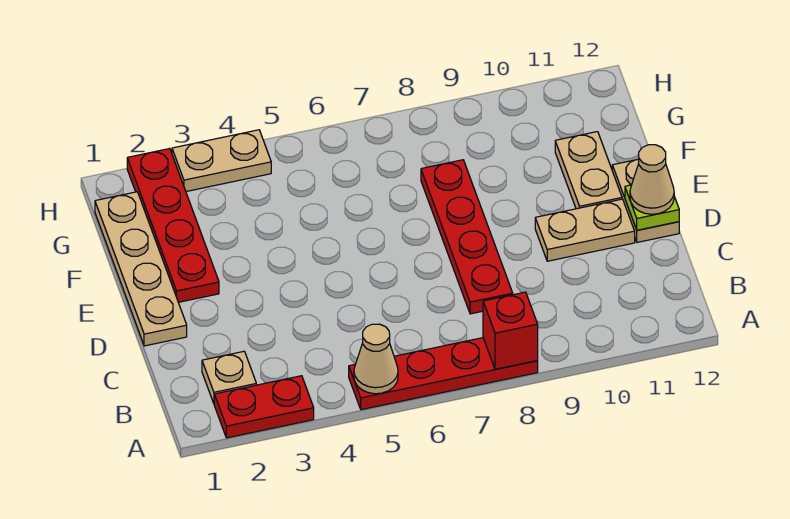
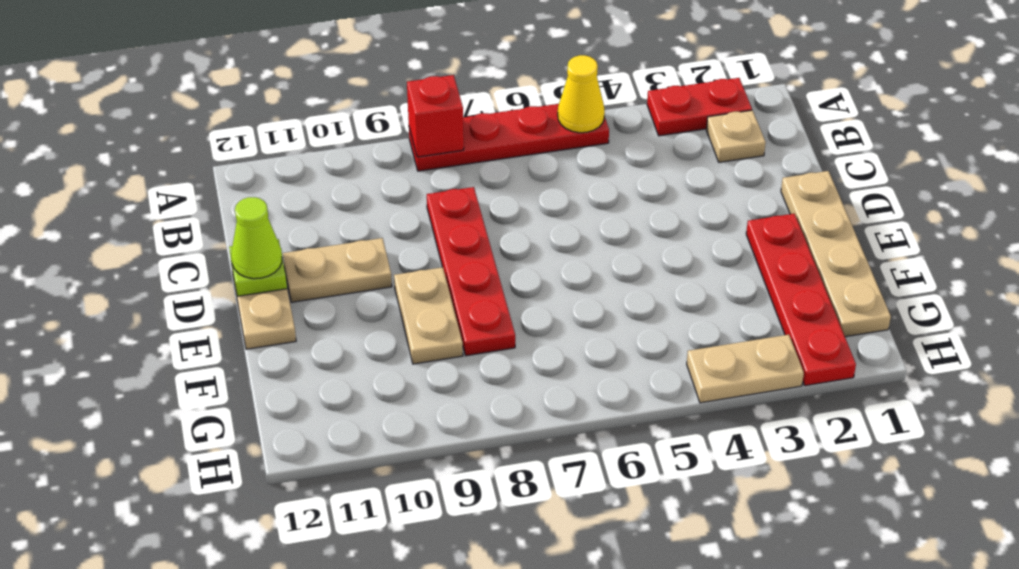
tan 1x1 cone [354,324,398,394] -> yellow 1x1 cone [558,55,605,133]
tan 1x1 cone [630,145,674,214] -> lime 1x1 cone [231,197,282,279]
tan 1x2 plate [555,132,622,209] -> tan 1x2 plate moved to [394,267,463,364]

